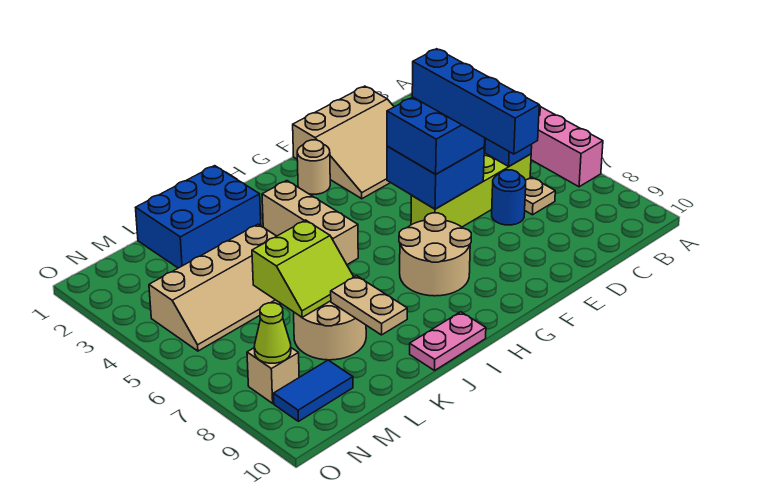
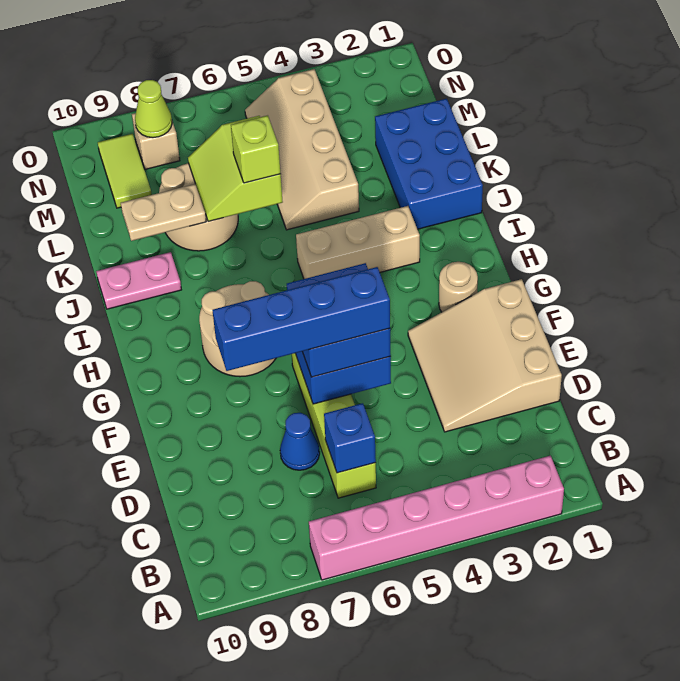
tan 1x1 plate [525,177,555,215] -> none
blue 1x1 round brick [492,170,526,225] -> blue 1x1 cone [280,413,320,470]
pink 1x2 plate [410,312,486,370] -> pink 1x2 plate turned to [96,252,181,309]
none -> lime 1x1 brick [231,115,280,183]
blue 1x2 tile [274,360,353,421] -> lime 1x2 tile [98,134,152,208]

